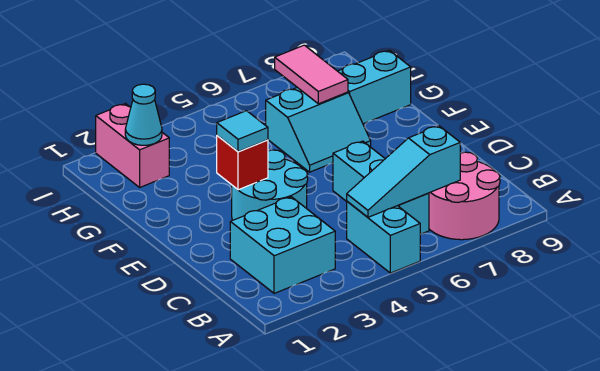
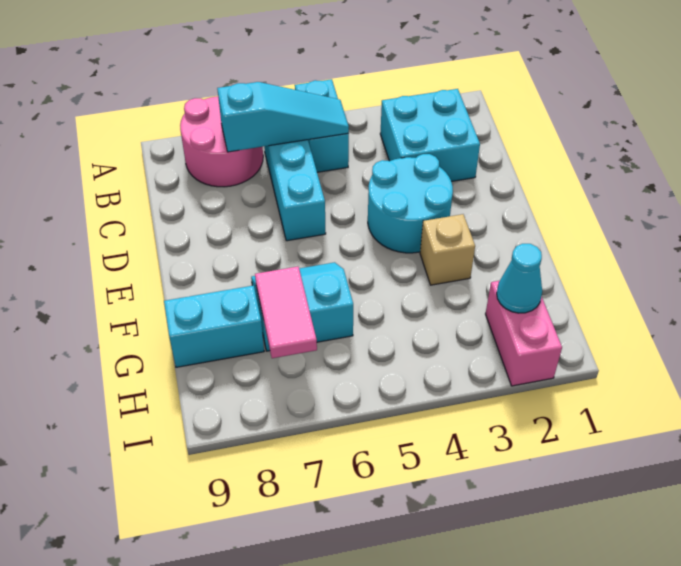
red 1x1 brick [217,136,268,190] -> none
cyan 1x1 tile [217,111,268,152] -> none
none -> tan 1x1 brick [420,214,475,285]

